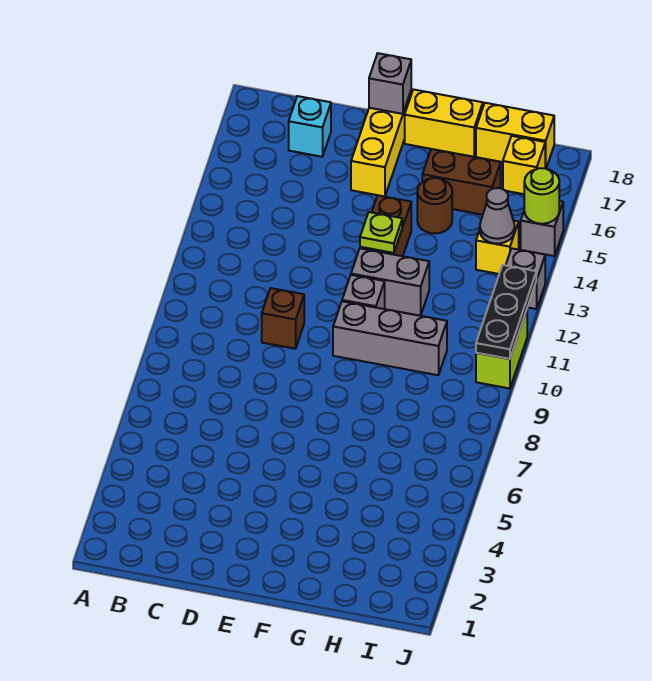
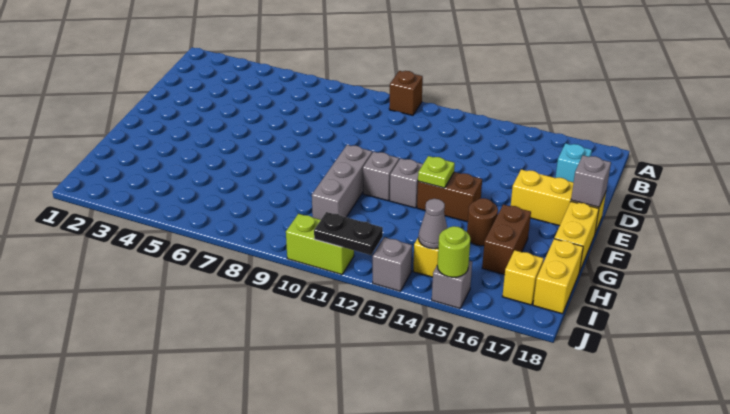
brown 1x1 brick [262,288,304,349] -> brown 1x1 brick moved to [389,71,423,115]
grey 1x2 brick [351,248,429,316] -> grey 1x1 brick [390,158,423,208]
black 1x3 plate [476,265,536,359] -> black 1x2 plate [314,212,383,255]

